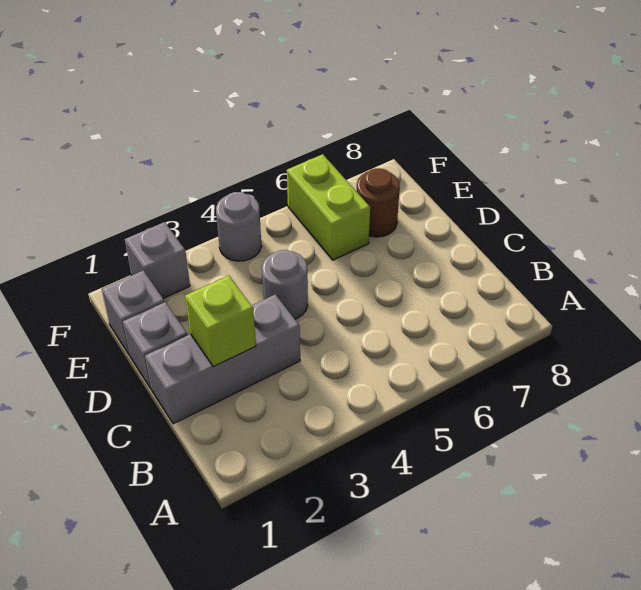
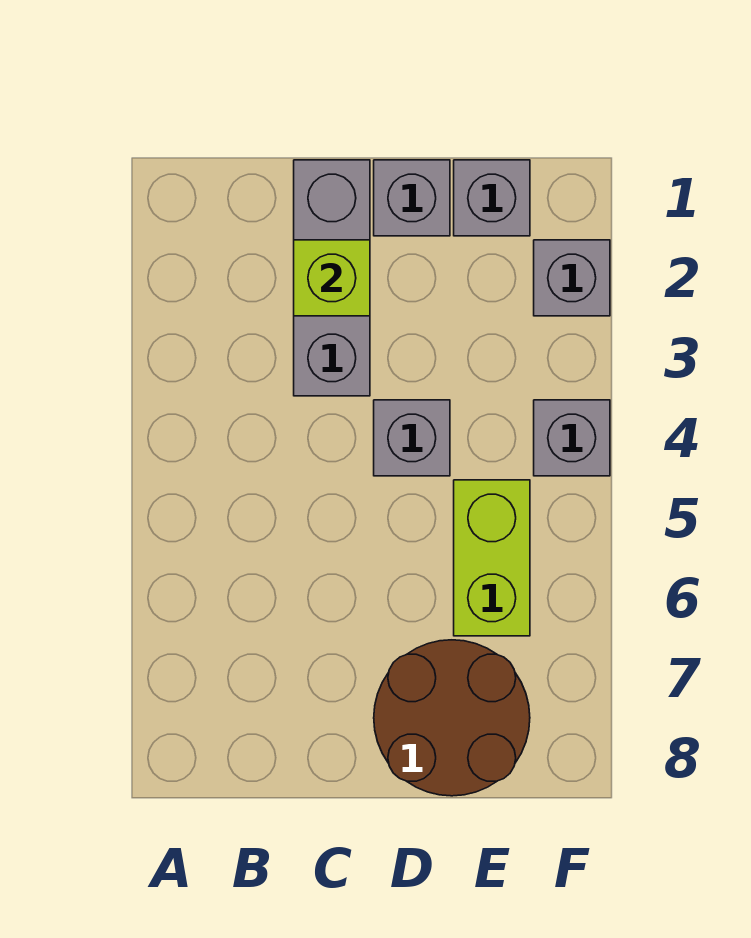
grey 1x1 round brick [262,250,308,319] -> grey 1x1 brick [374,400,450,476]
lime 1x2 brick [287,154,370,260] -> lime 1x2 brick turned to [454,480,530,636]
brown 1x1 round brick [357,168,400,237] -> brown 2x2 round brick [374,640,530,796]
grey 1x1 round brick [216,192,262,261] -> grey 1x1 brick [534,400,610,476]

